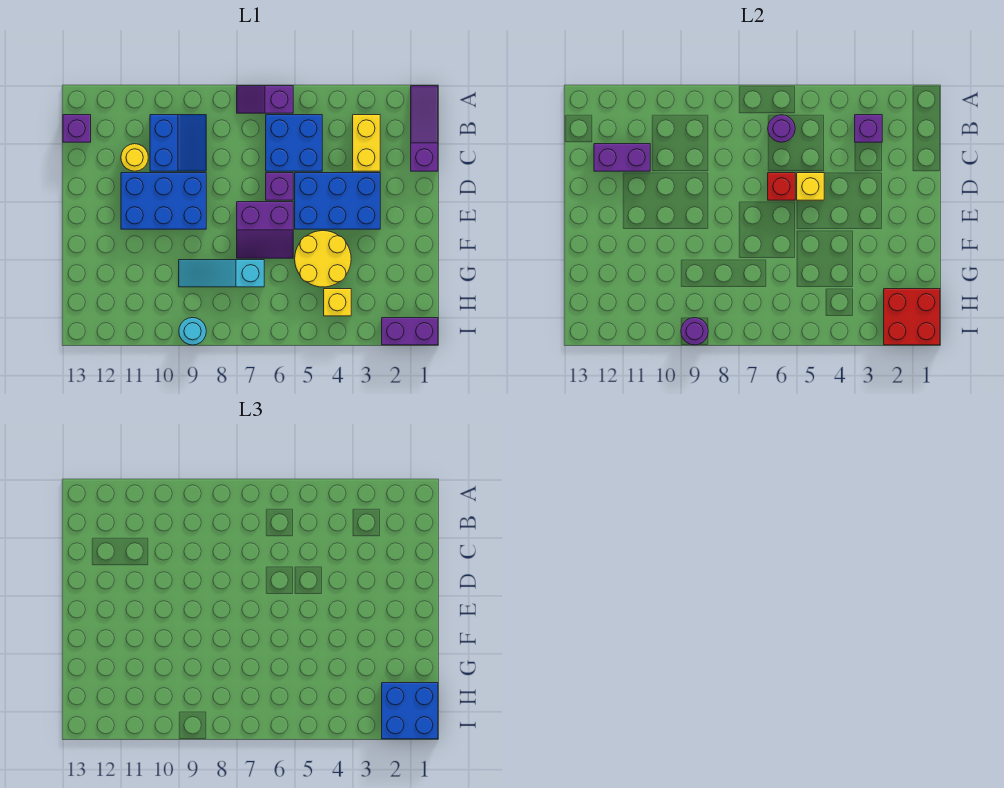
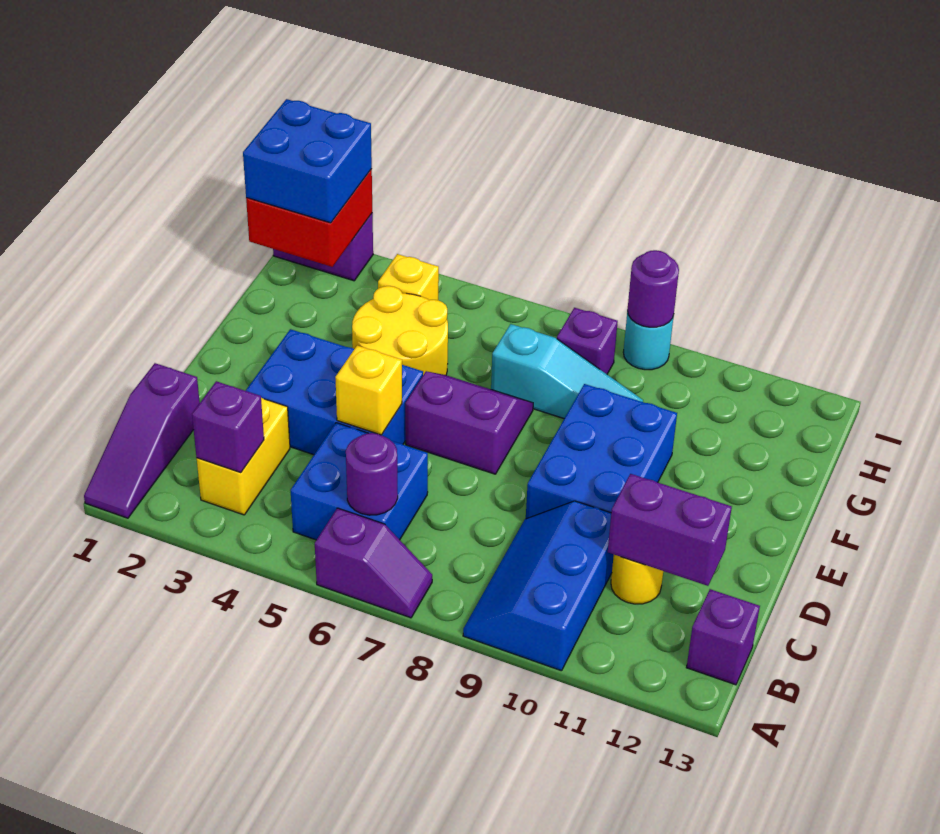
blue 2x2 slope [150,115,206,171] -> blue 2x3 slope [463,501,614,671]
purple 1x1 brick [266,173,293,200] -> purple 1x1 brick moved to [557,308,618,374]
red 1x1 brick [768,173,795,200] -> none
blue 2x3 brick [121,173,206,229] -> blue 2x3 brick turned to [526,384,677,519]

